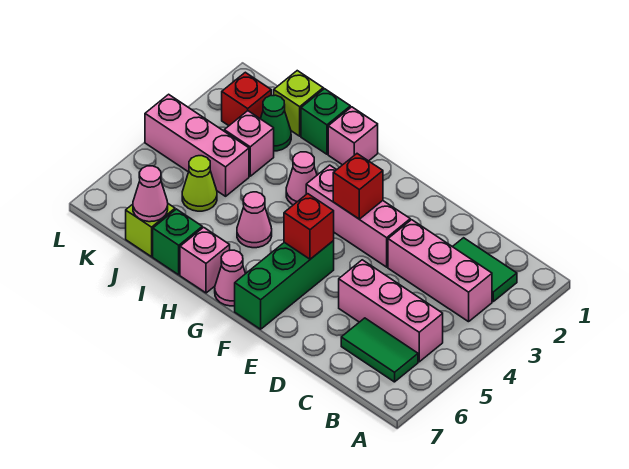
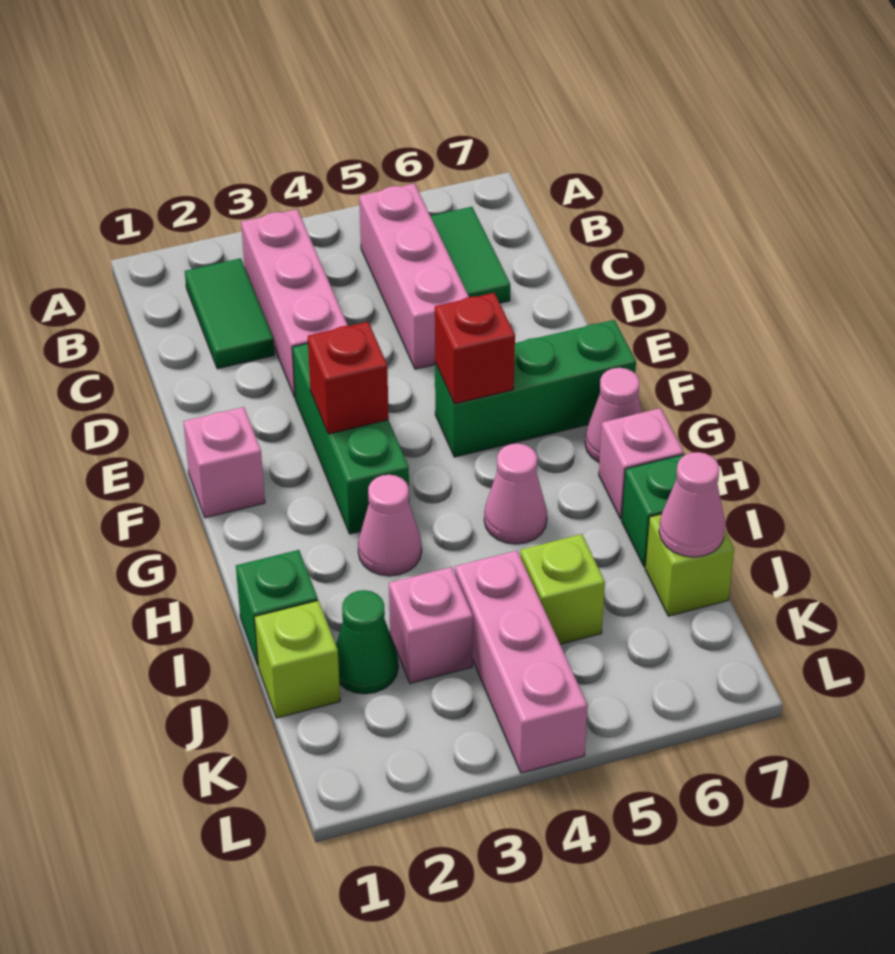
pink 1x3 brick [306,165,410,267] -> green 1x3 brick [292,343,409,534]
pink 1x1 brick [328,107,378,165] -> pink 1x1 brick moved to [183,407,265,518]
lime 1x1 cone [182,156,217,211] -> lime 1x1 brick [520,534,605,644]
red 1x1 brick [222,72,271,126] -> none

